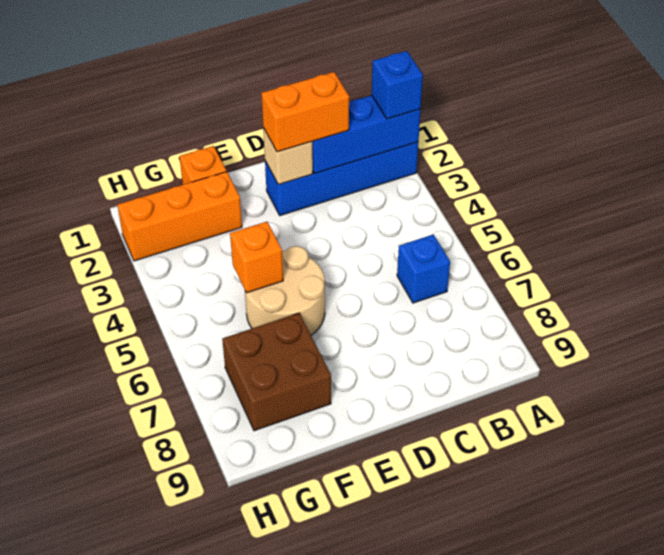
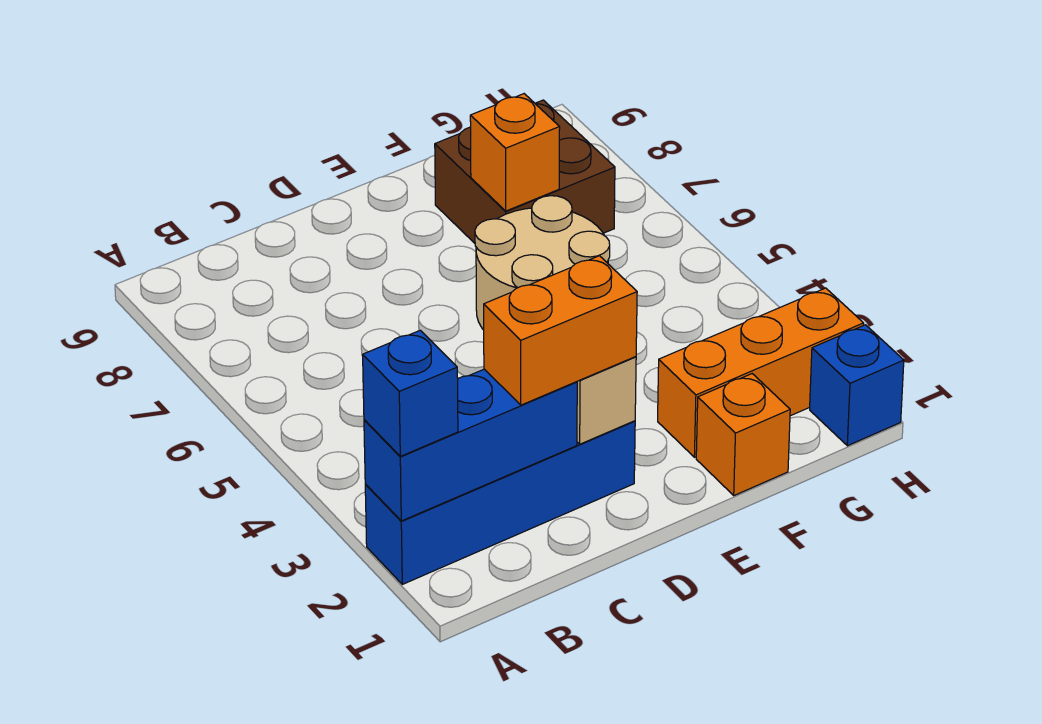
blue 1x1 brick [397,234,450,303] -> blue 1x1 brick moved to [810,325,904,446]
orange 1x1 brick [230,222,283,293] -> orange 1x1 brick moved to [470,94,560,211]

